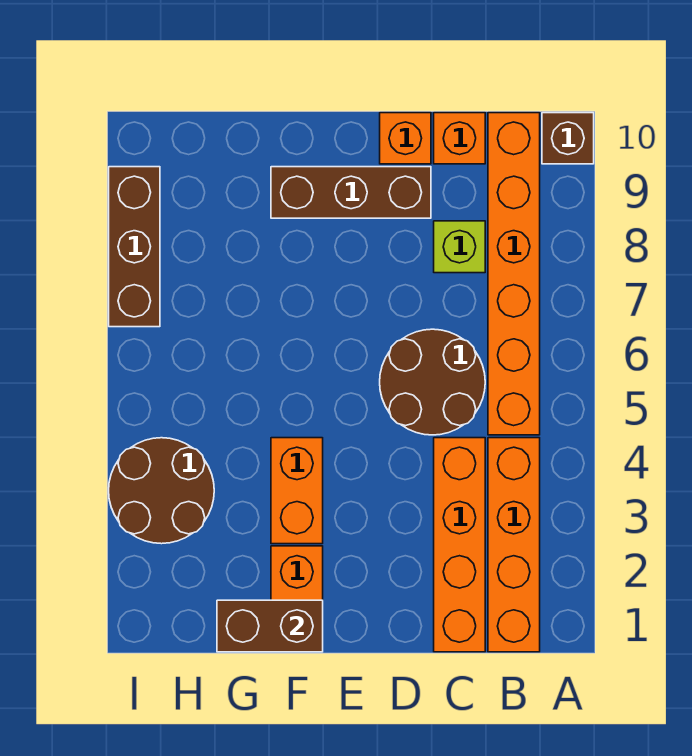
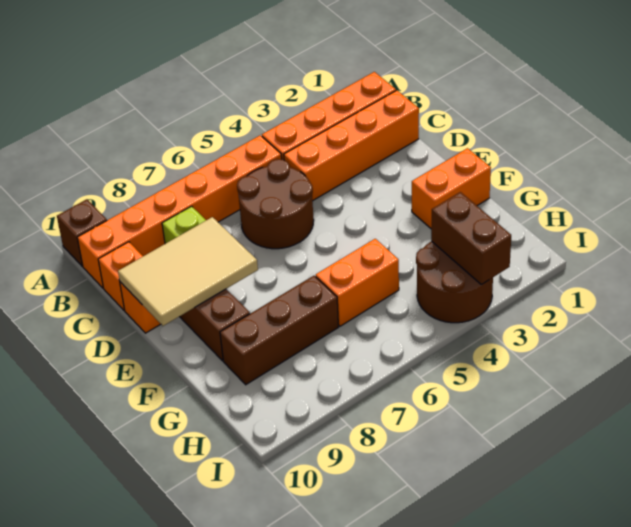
none -> tan 2x3 tile [118,217,258,326]
brown 1x2 brick [217,600,323,652] -> brown 1x2 brick moved to [431,192,511,285]
orange 1x2 brick [271,438,323,544] -> orange 1x2 brick moved to [316,239,399,326]
brown 1x3 brick [109,167,160,327] -> brown 1x3 brick moved to [220,276,338,385]

